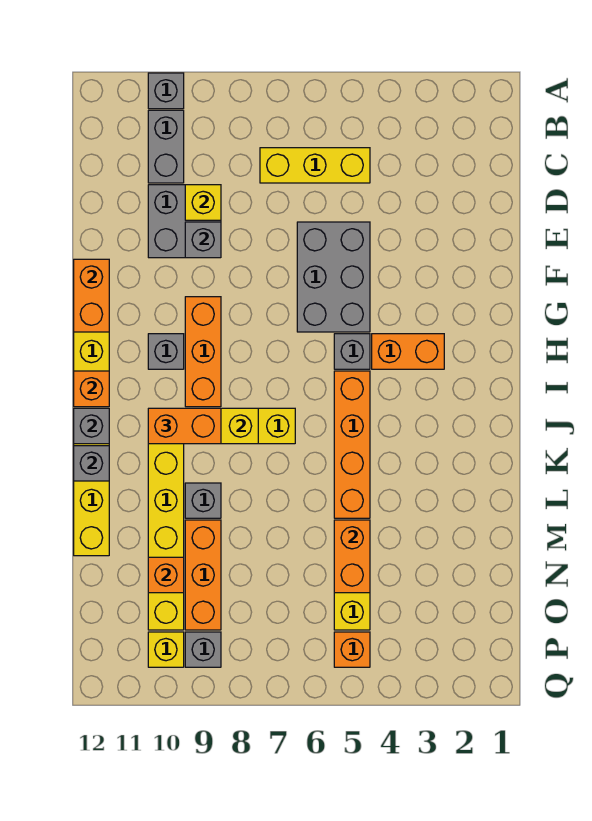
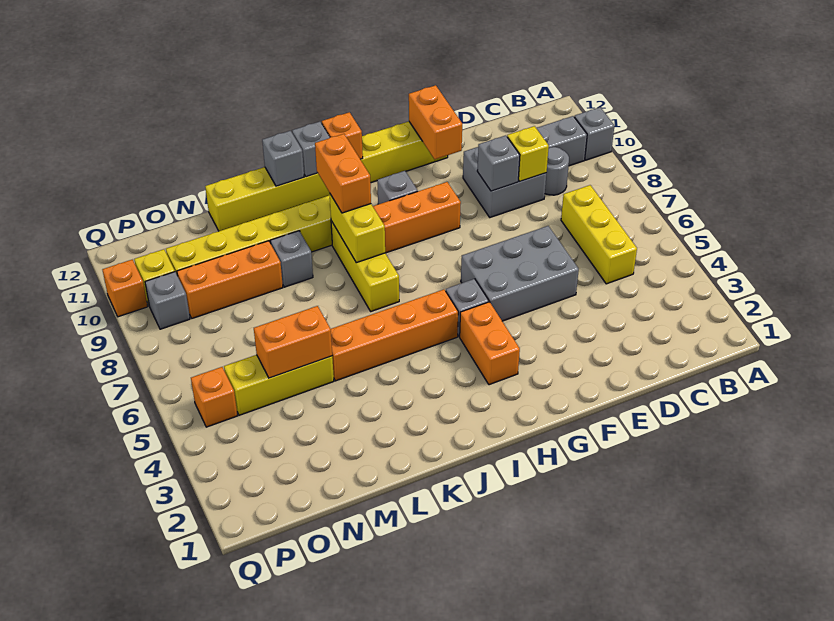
none -> grey 1x1 round brick [545,147,569,195]
orange 1x2 brick [74,259,109,332] -> orange 1x2 brick turned to [409,85,462,159]
orange 1x1 brick [148,557,184,593] -> orange 1x1 brick moved to [102,260,148,317]

